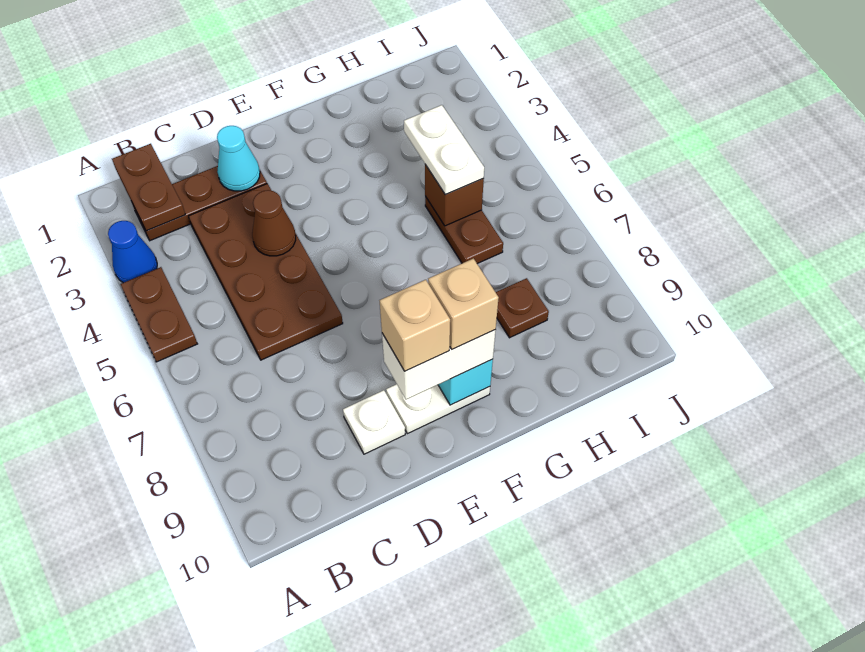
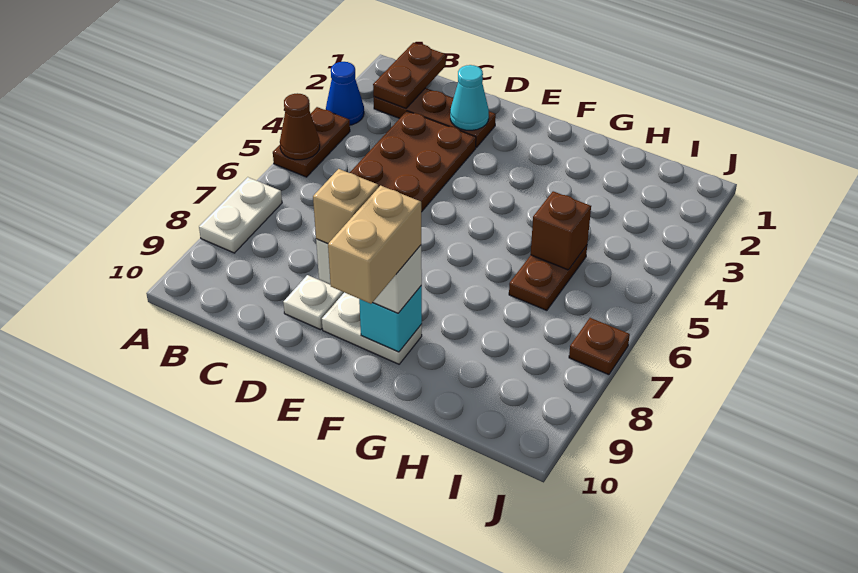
brown 1x1 cone [252,190,296,256] -> brown 1x1 cone moved to [280,93,320,160]
tan 1x1 brick [428,258,499,349] -> tan 1x2 brick [328,186,421,304]
white 1x2 plate [404,105,484,195] -> white 1x2 plate moved to [199,177,282,253]
brown 1x1 plate [496,278,549,338] -> brown 1x1 plate moved to [569,318,630,375]

